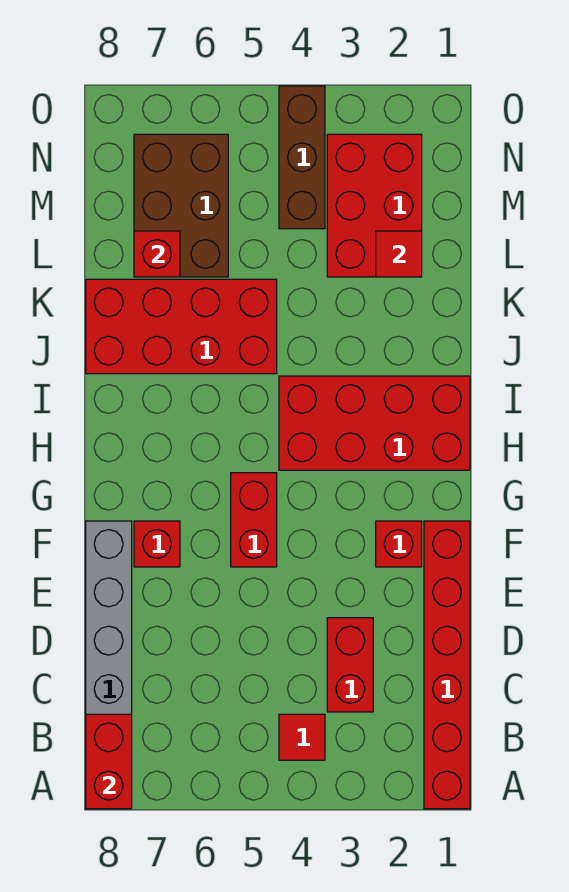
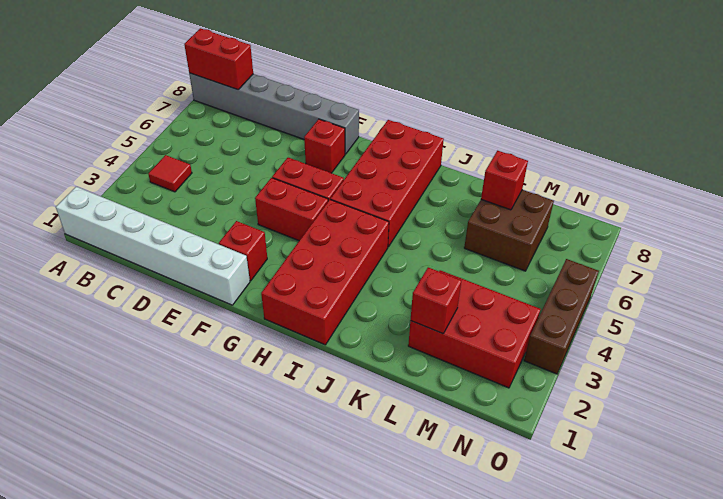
red 1x6 brick [424,521,470,809] -> white 1x6 brick [56,187,250,305]
red 1x2 brick [327,618,373,712] -> red 1x2 brick moved to [255,178,328,241]
red 2x4 brick [86,279,277,374] -> red 2x4 brick moved to [330,120,444,247]
red 1x1 tile [376,231,422,277] -> red 1x1 brick [411,267,461,334]
brown 2x3 brick [134,134,228,277] -> brown 2x2 brick [464,190,554,271]
brown 1x3 brick [279,86,325,229] -> brown 1x3 brick turned to [524,259,599,374]

